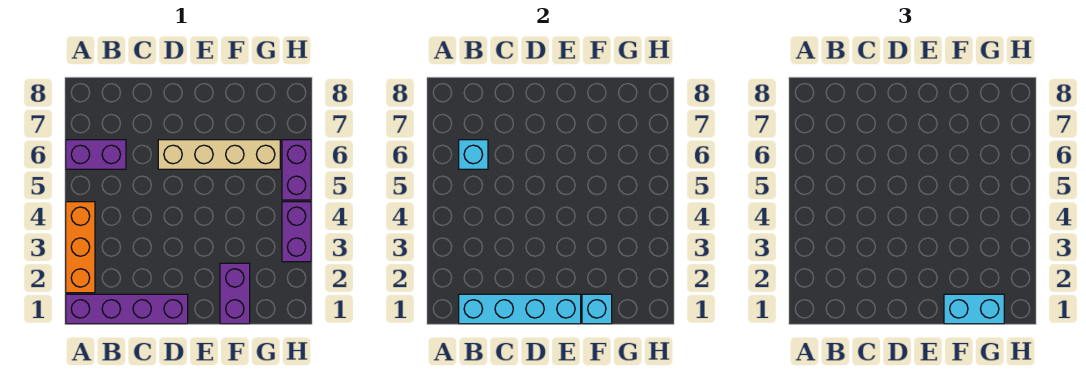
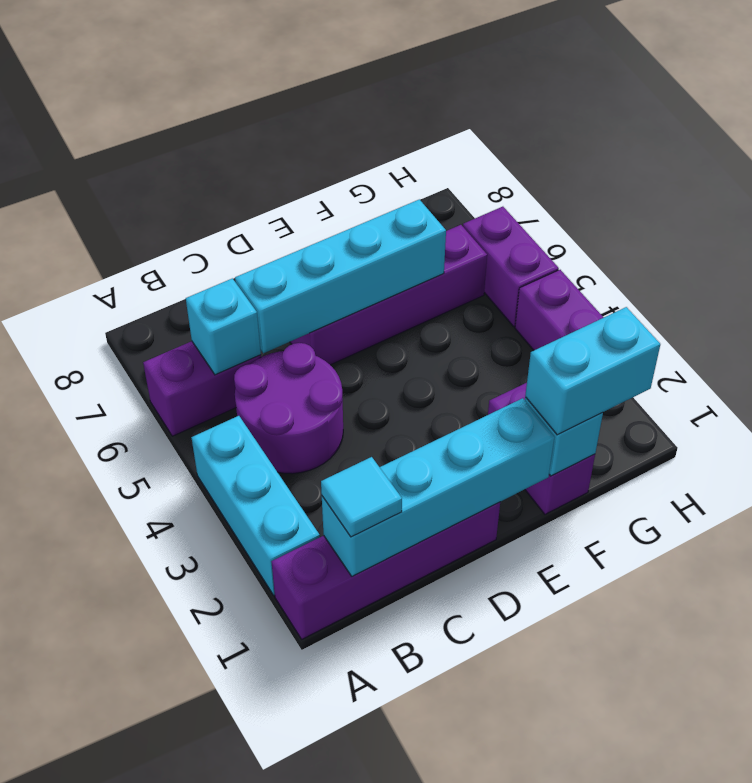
orange 1x3 brick [66,202,95,293] -> cyan 1x3 brick [191,416,320,595]
none -> cyan 1x1 tile [321,457,402,537]
none -> purple 2x2 round brick [234,343,343,474]
none -> cyan 1x4 brick [235,199,446,353]
tan 1x4 brick [158,140,280,169] -> purple 1x4 brick [290,225,487,365]

